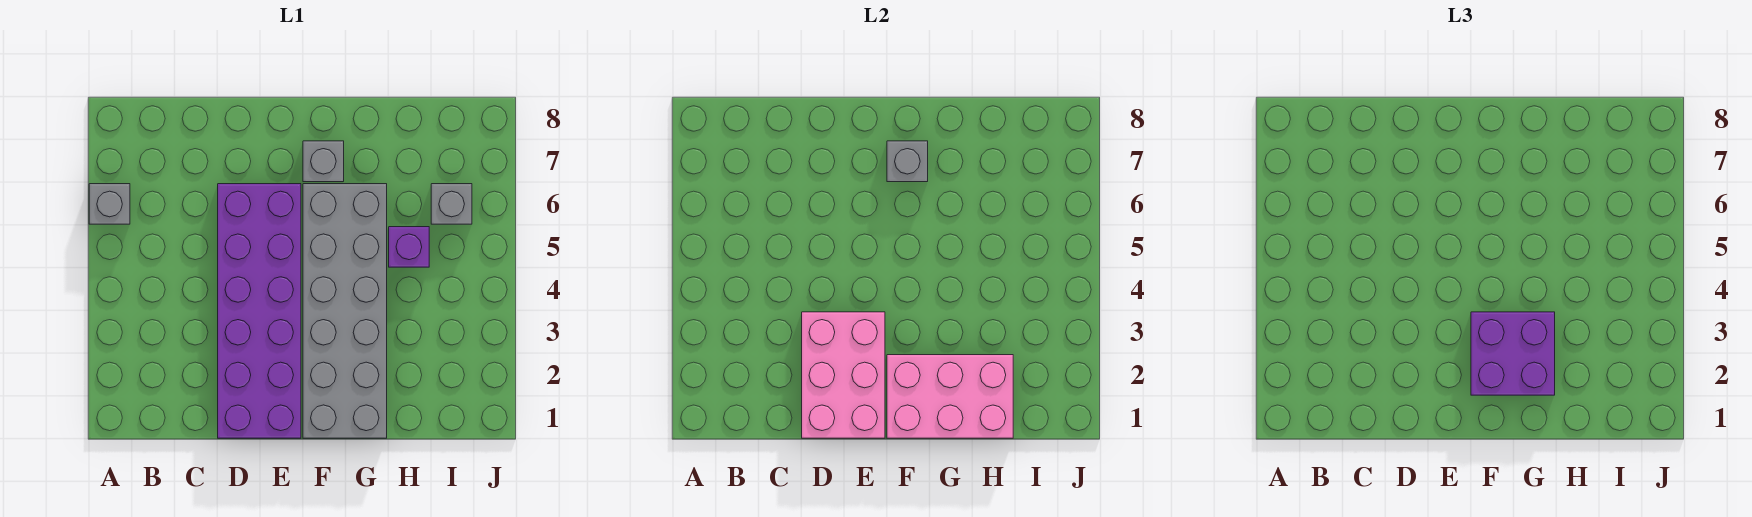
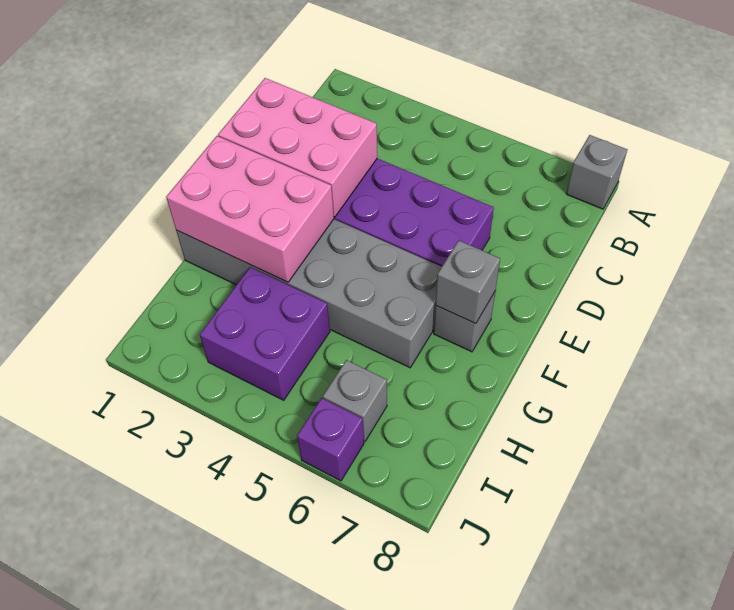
grey 1x1 brick [89,184,130,224] -> grey 1x1 brick moved to [566,135,627,209]
pink 2x3 brick [887,355,1013,438] -> pink 2x3 brick turned to [166,136,334,282]
purple 2x2 brick [1471,312,1555,395] -> purple 2x2 brick moved to [200,267,330,400]
purple 1x1 brick [389,227,429,267] -> purple 1x1 brick moved to [297,398,364,481]

